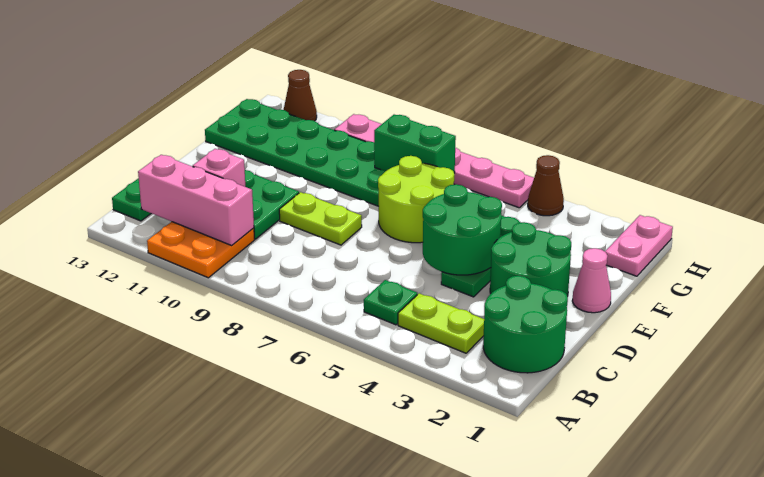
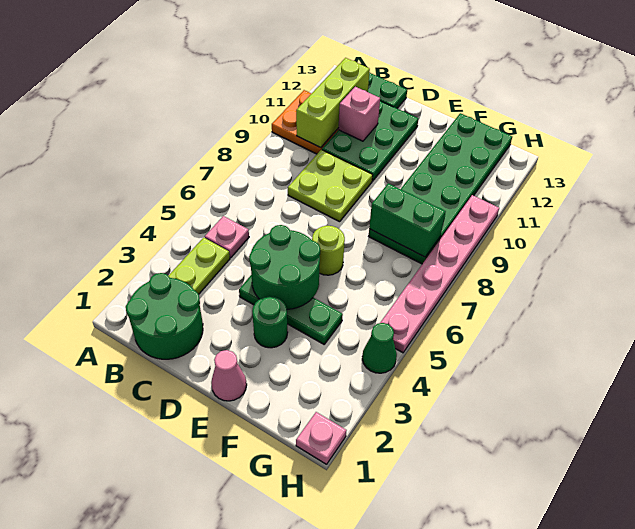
green 1x1 plate [364,280,417,325] -> pink 1x1 plate [205,216,249,258]
pink 1x3 brick [138,155,254,245] -> lime 1x3 brick [296,58,370,148]
green 2x2 round brick [490,222,571,296] -> green 1x1 round brick [252,296,288,348]
lime 1x2 plate [279,192,362,245] -> lime 2x2 plate [288,150,373,222]
lime 2x2 round brick [378,156,454,243] -> lime 1x1 round brick [312,226,345,275]
pink 1x2 plate [605,215,673,276] -> pink 1x1 plate [296,412,346,464]
green 1x2 brick [374,115,456,173] -> green 1x2 brick turned to [369,183,445,257]
brown 1x1 cone [528,155,564,216] -> green 1x1 cone [362,323,397,373]
brown 1x1 cone [284,70,317,121] -> none

